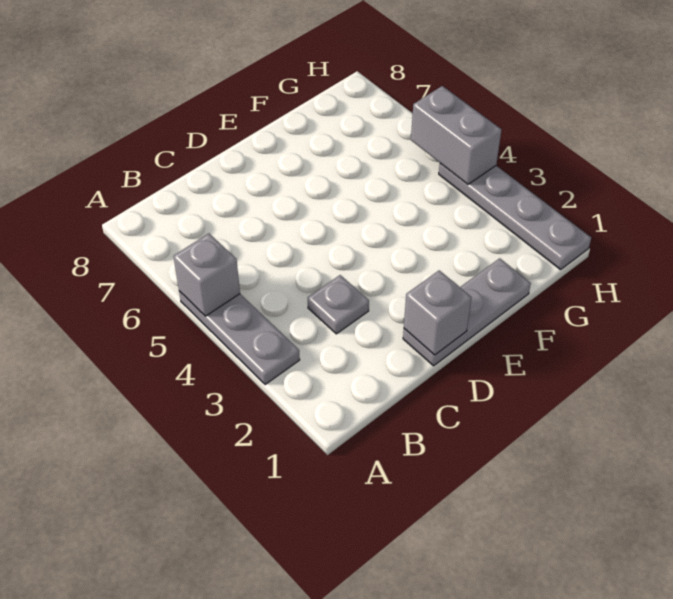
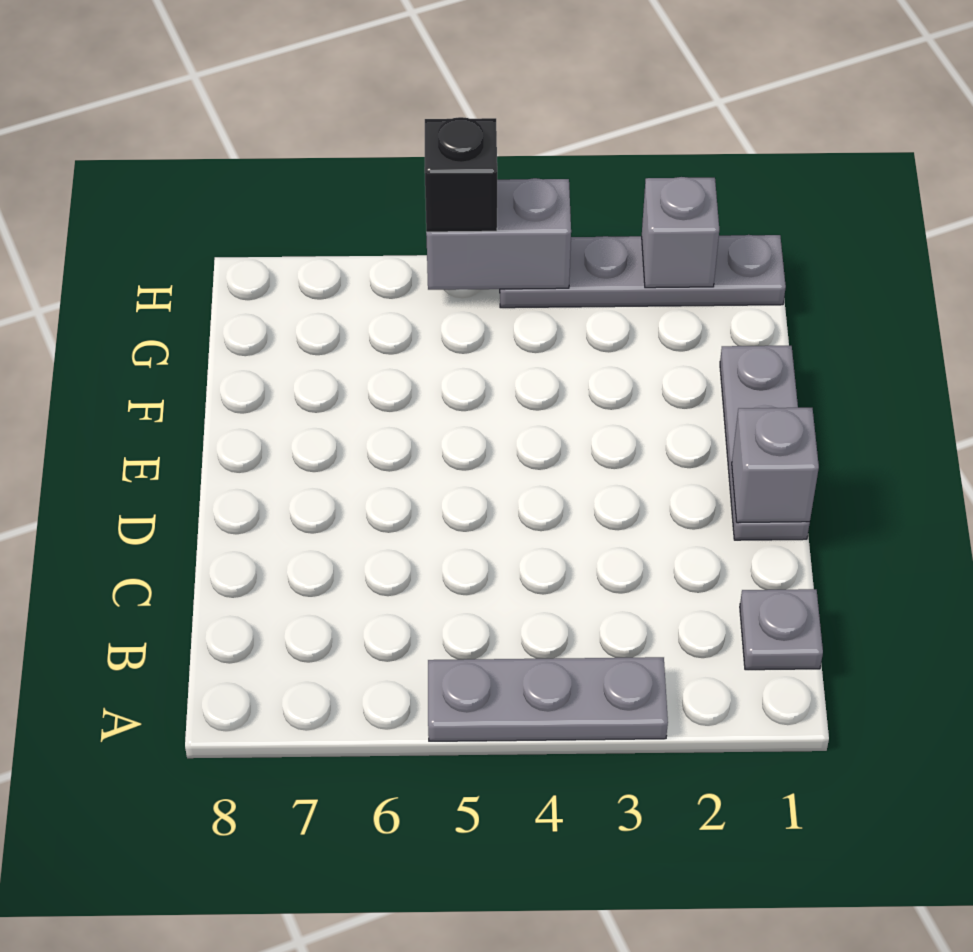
grey 1x1 brick [173,233,240,316] -> grey 1x1 brick moved to [642,177,719,288]
grey 1x1 plate [308,275,369,334] -> grey 1x1 plate moved to [740,589,823,670]
none -> black 1x1 brick [425,117,497,232]

